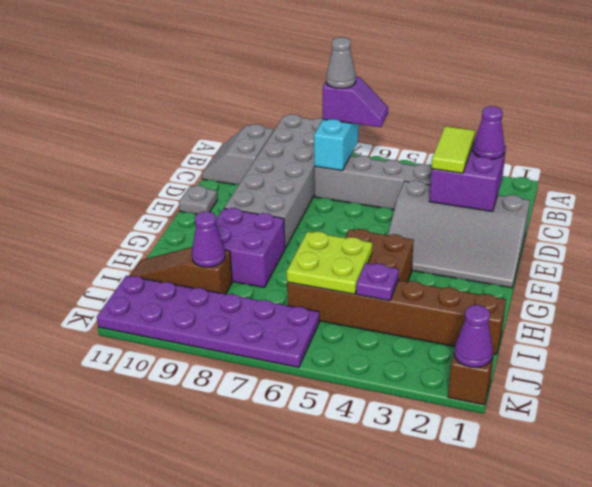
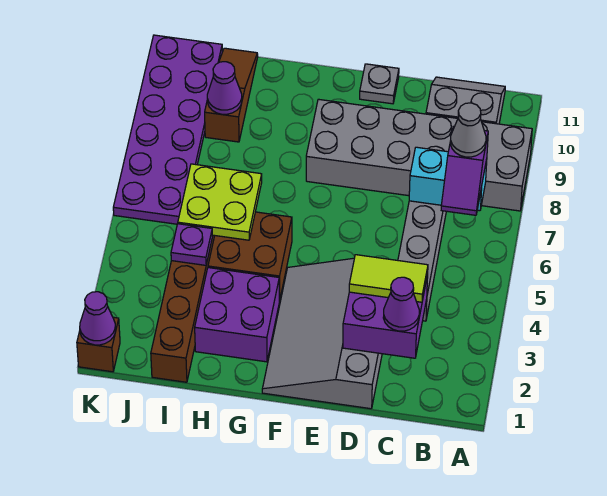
purple 2x2 brick [216,208,285,287] -> purple 2x2 brick moved to [195,268,279,362]

